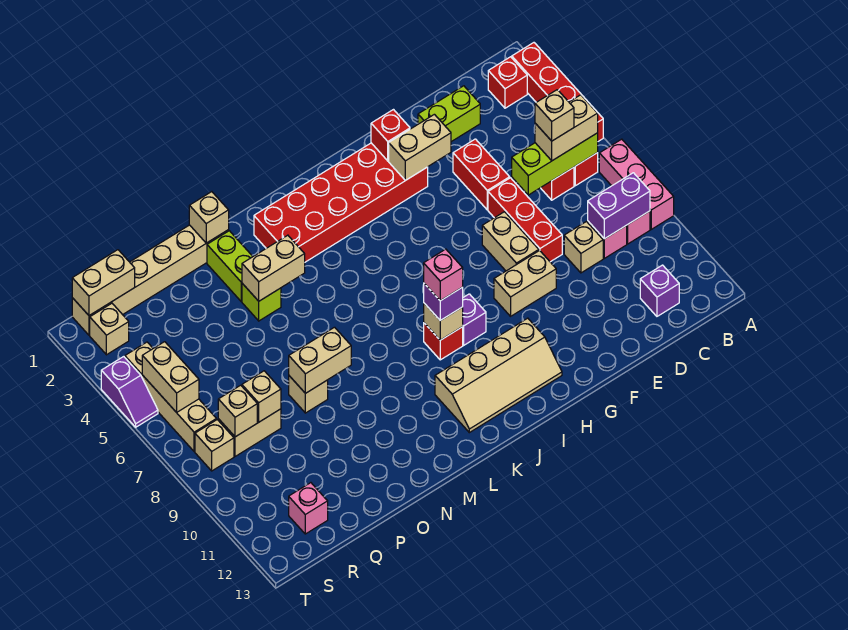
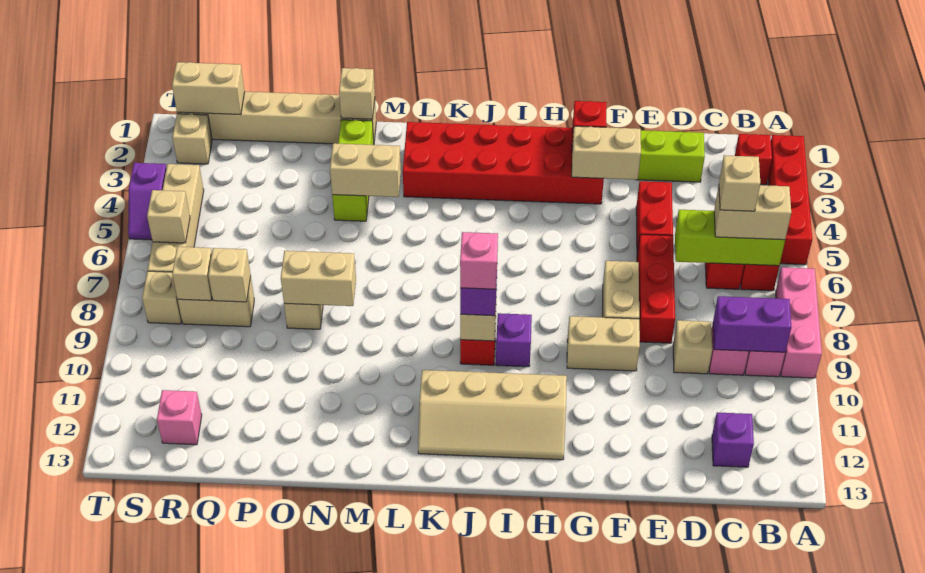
tan 1x2 brick [142,342,199,413] -> tan 1x1 brick [147,190,190,243]

